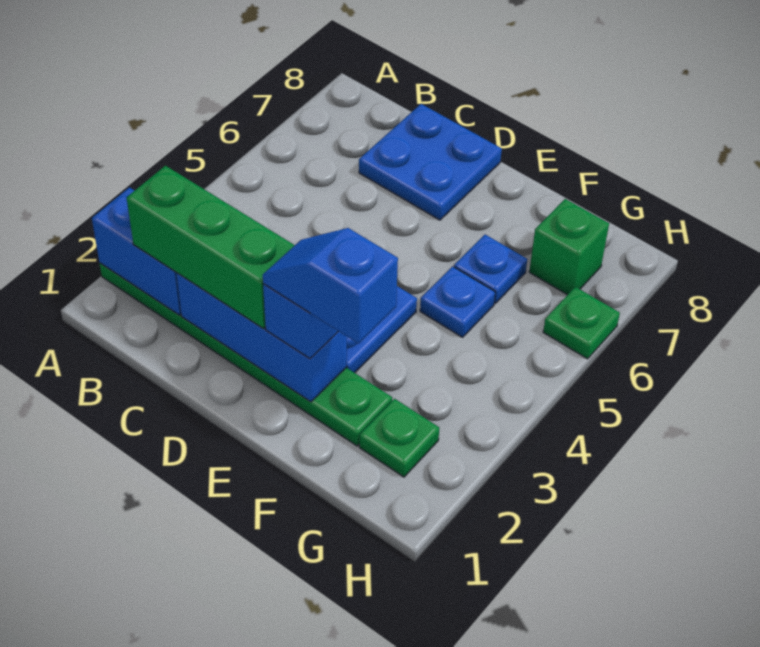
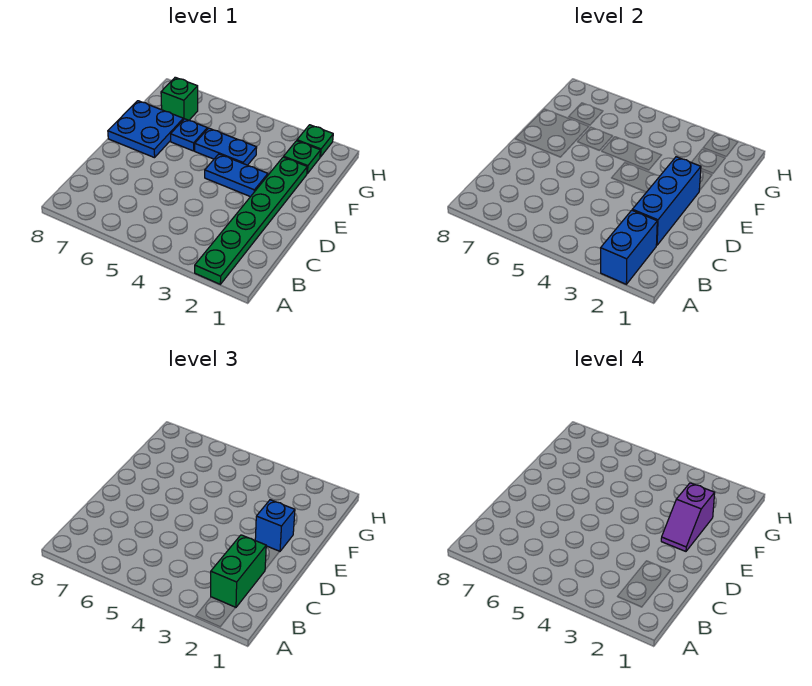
green 1x3 brick [127,166,295,329] -> green 1x2 brick [211,535,266,608]
blue 2x2 plate [359,104,502,220] -> blue 2x2 plate moved to [108,101,183,158]
blue 1x2 slope [263,228,398,343] -> purple 1x2 slope [661,483,715,551]
blue 1x1 plate [420,266,495,337] -> blue 1x2 plate [195,128,257,165]
green 1x1 plate [543,287,620,359] -> green 1x1 plate moved to [297,125,333,157]

